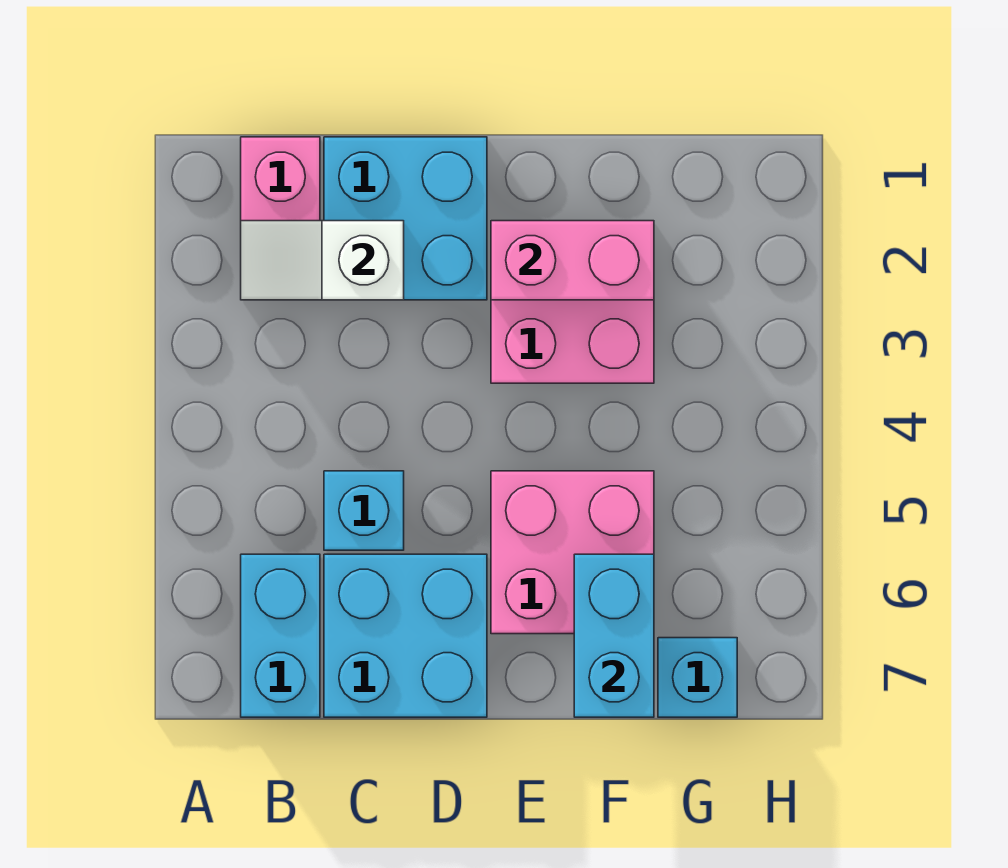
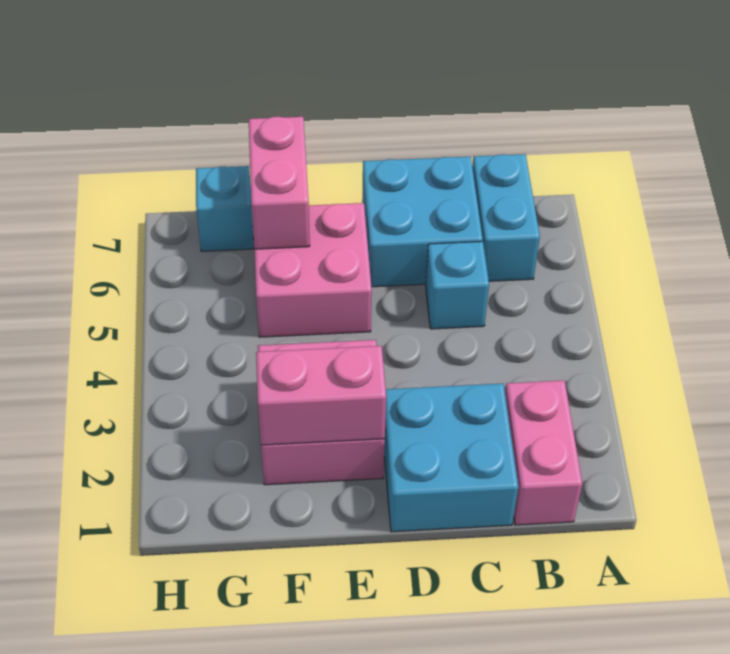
white 1x2 slope [241,221,404,300] -> none
cyan 1x2 brick [574,554,654,717] -> pink 1x2 brick [249,117,310,249]

